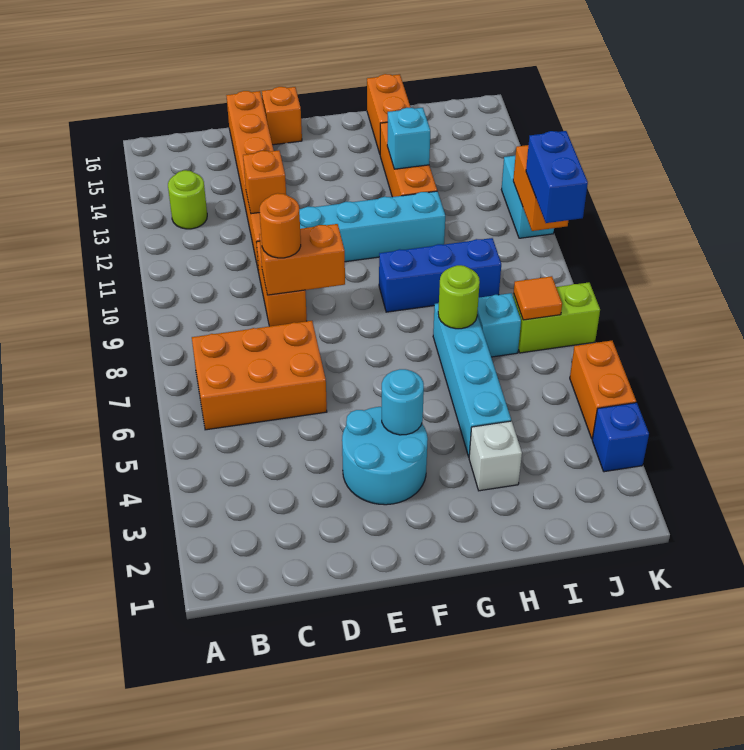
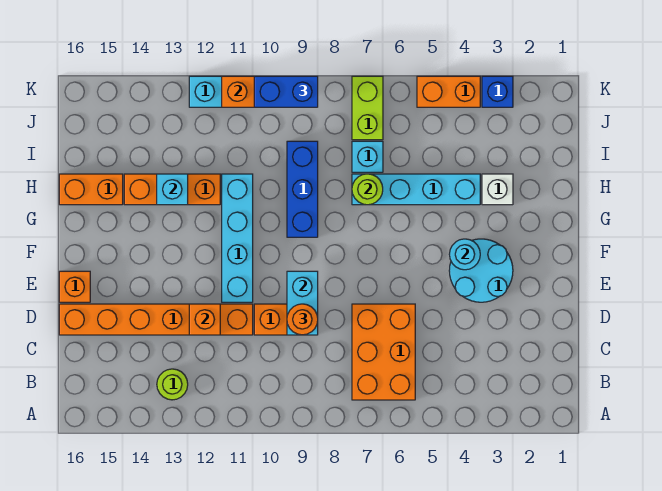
orange 1x2 brick [259,224,345,295] -> cyan 1x2 brick [287,271,318,335]
orange 1x1 tile [514,276,562,320] -> none

